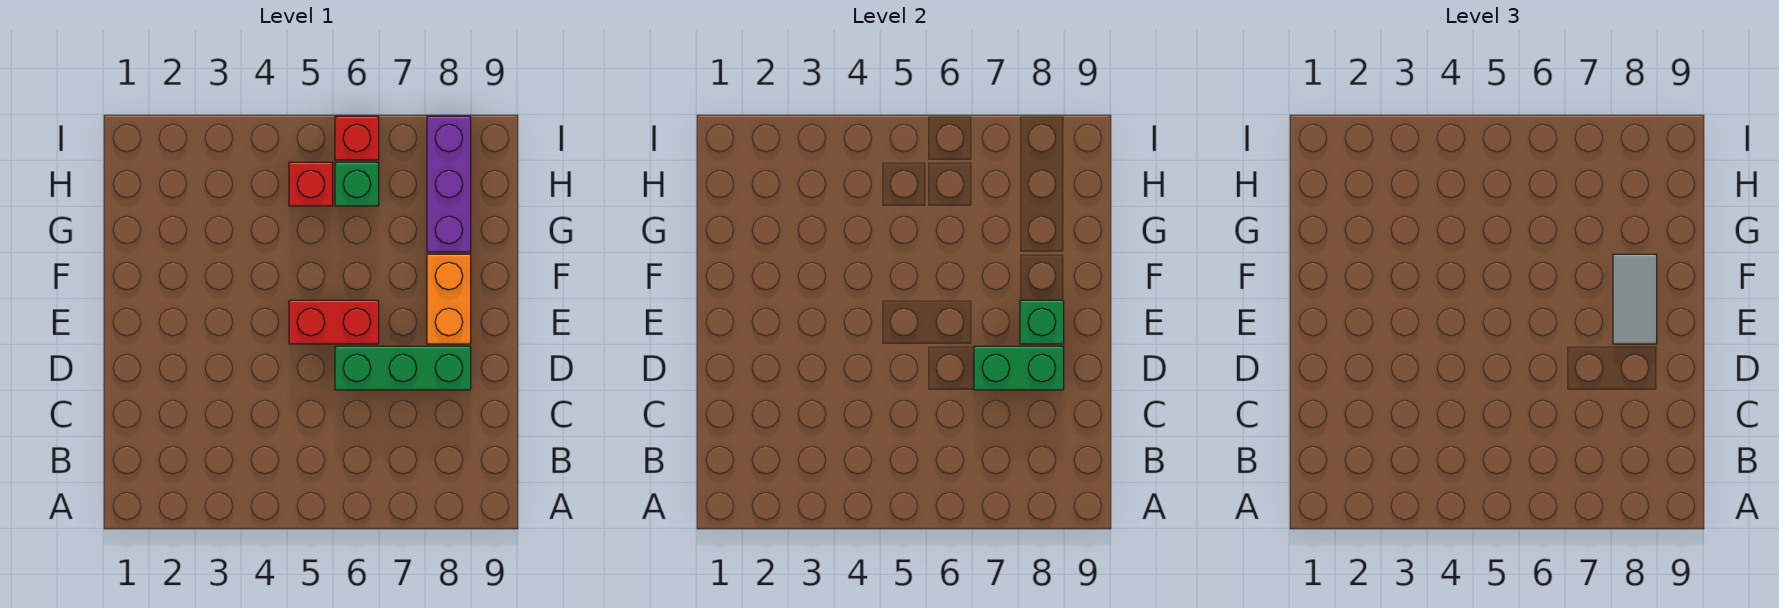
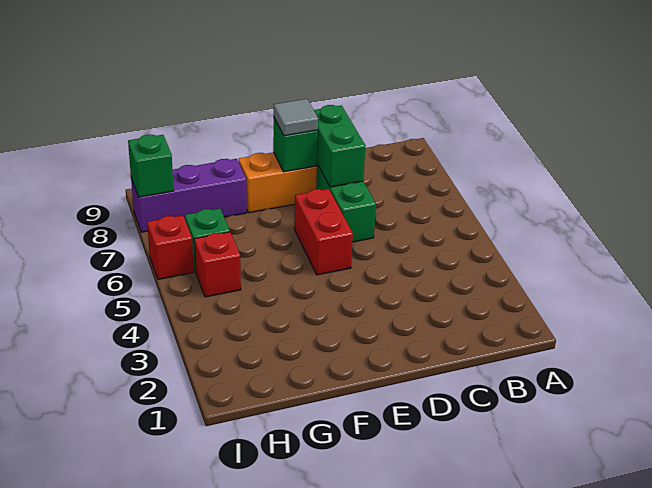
grey 1x2 tile [1613,254,1657,344] -> grey 1x1 tile [274,99,318,136]
none -> green 1x1 brick [128,135,174,197]

